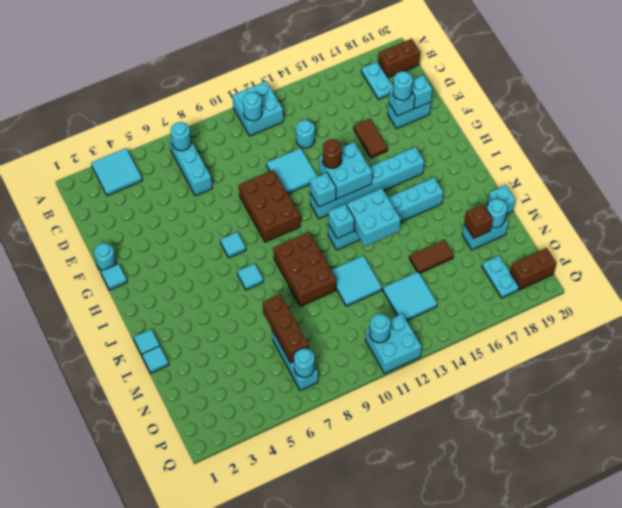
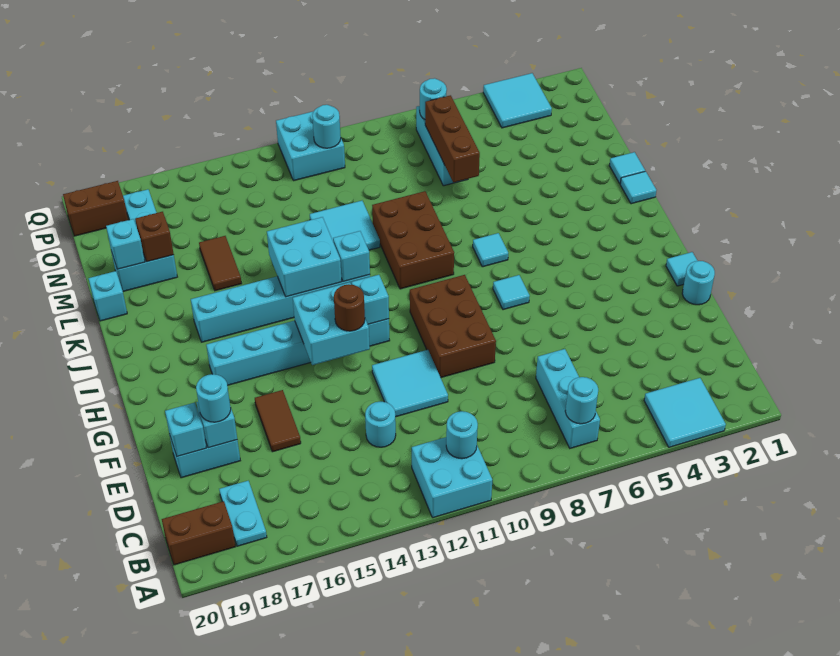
brown 1x2 tile [409,240,454,273] -> brown 1x2 tile turned to [199,236,242,291]
cyan 1x1 round brick [487,199,507,228] -> cyan 1x1 brick [106,219,145,269]
cyan 2x2 tile [383,272,437,321] -> cyan 2x2 tile moved to [483,73,552,128]

